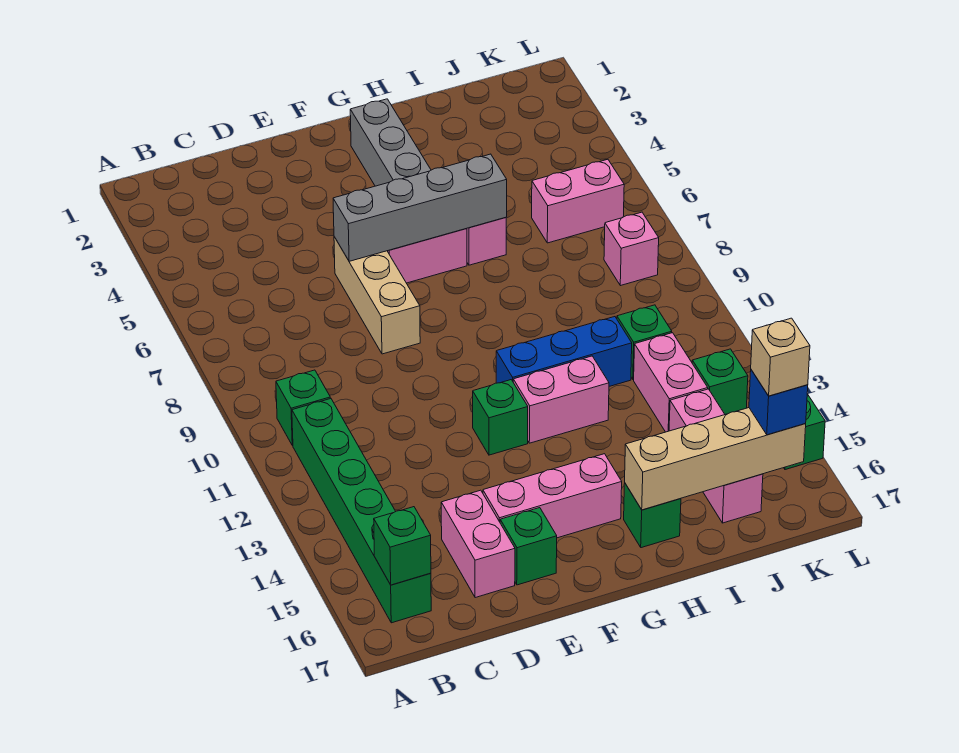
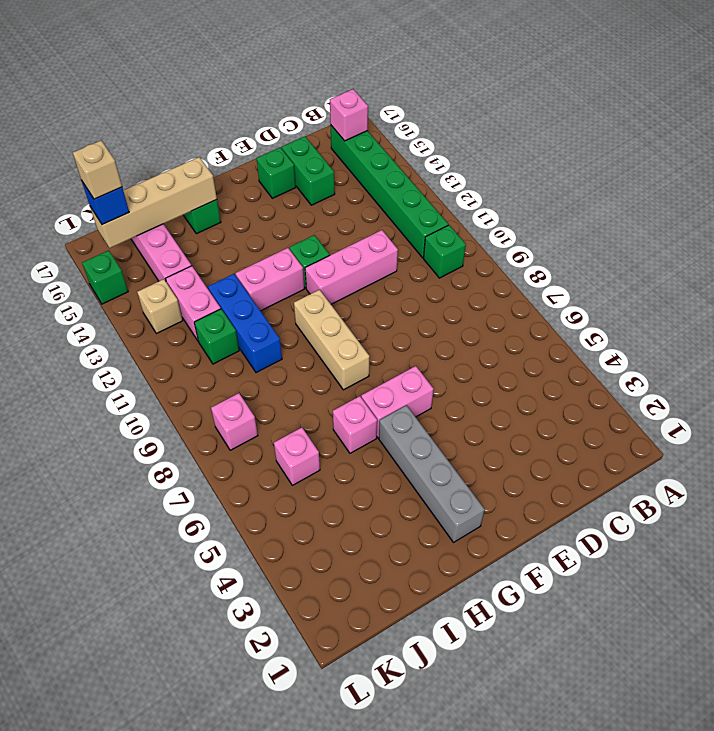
green 1x1 brick [374,507,431,585] -> pink 1x1 brick [330,89,368,141]
pink 1x2 brick [441,490,515,598] -> green 1x2 brick [281,136,335,205]
tan 1x3 brick [334,237,420,354] -> tan 1x3 brick moved to [294,290,370,390]
grey 1x4 brick [333,154,507,261] -> none
pink 1x3 brick [483,454,622,538] -> pink 1x3 brick moved to [305,230,398,304]
blue 1x3 brick [496,317,632,386] -> blue 1x3 brick turned to [208,274,282,373]
pink 1x2 brick [532,159,624,243] -> pink 1x1 brick [274,428,320,485]
green 1x1 brick [692,349,748,414] -> tan 1x1 brick [137,279,183,334]

